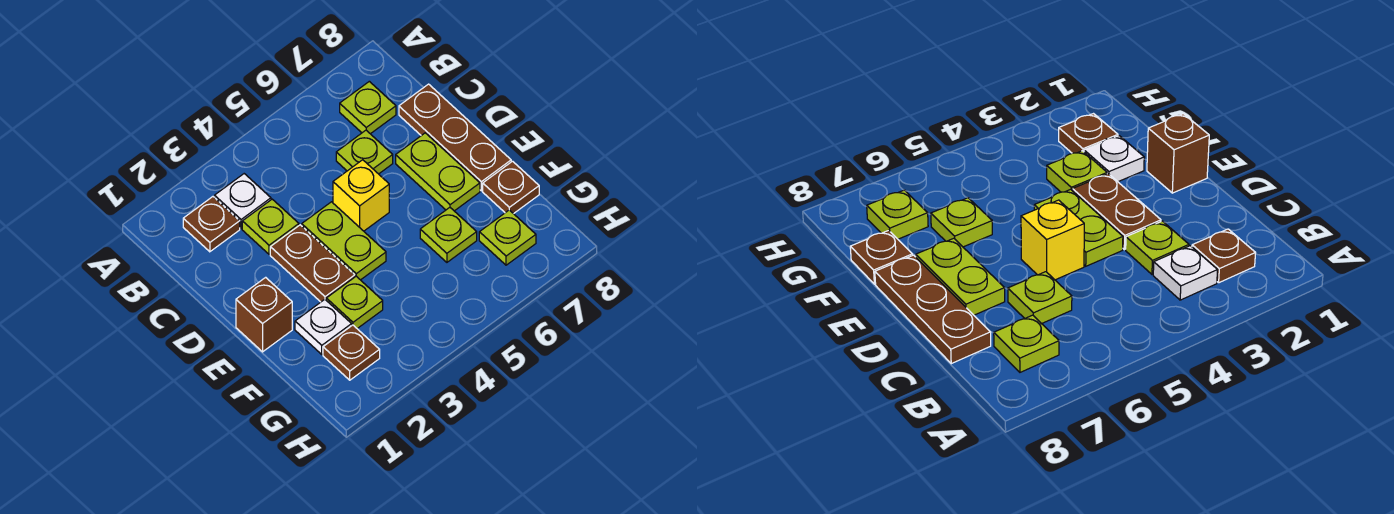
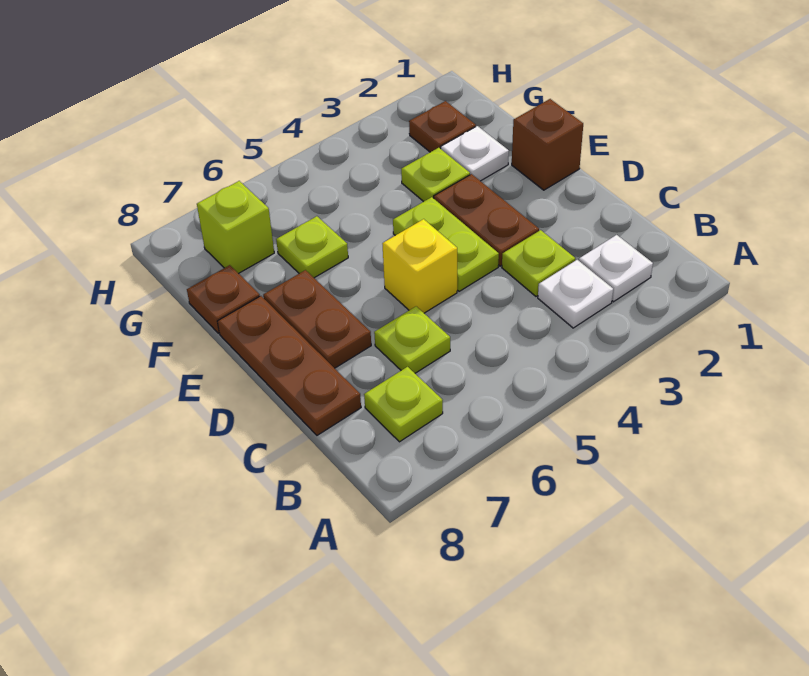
brown 1x1 plate [183,197,240,252] -> white 1x1 plate [579,235,653,302]
lime 1x2 plate [396,133,480,211] -> brown 1x2 plate [263,270,371,368]
lime 1x1 plate [479,210,536,265] -> lime 1x1 brick [197,181,274,274]

